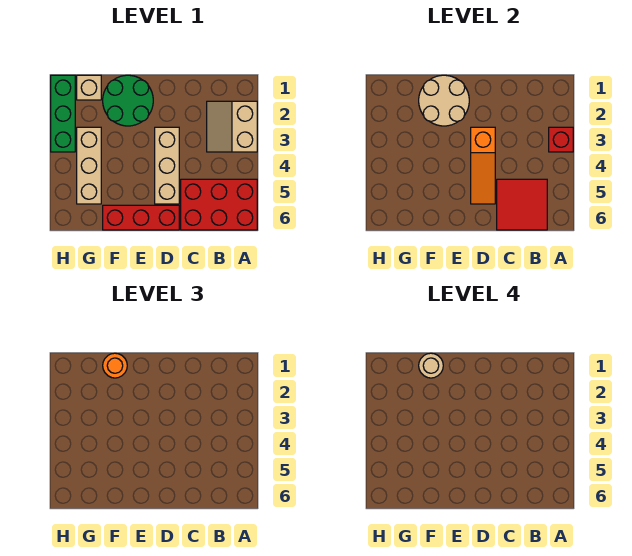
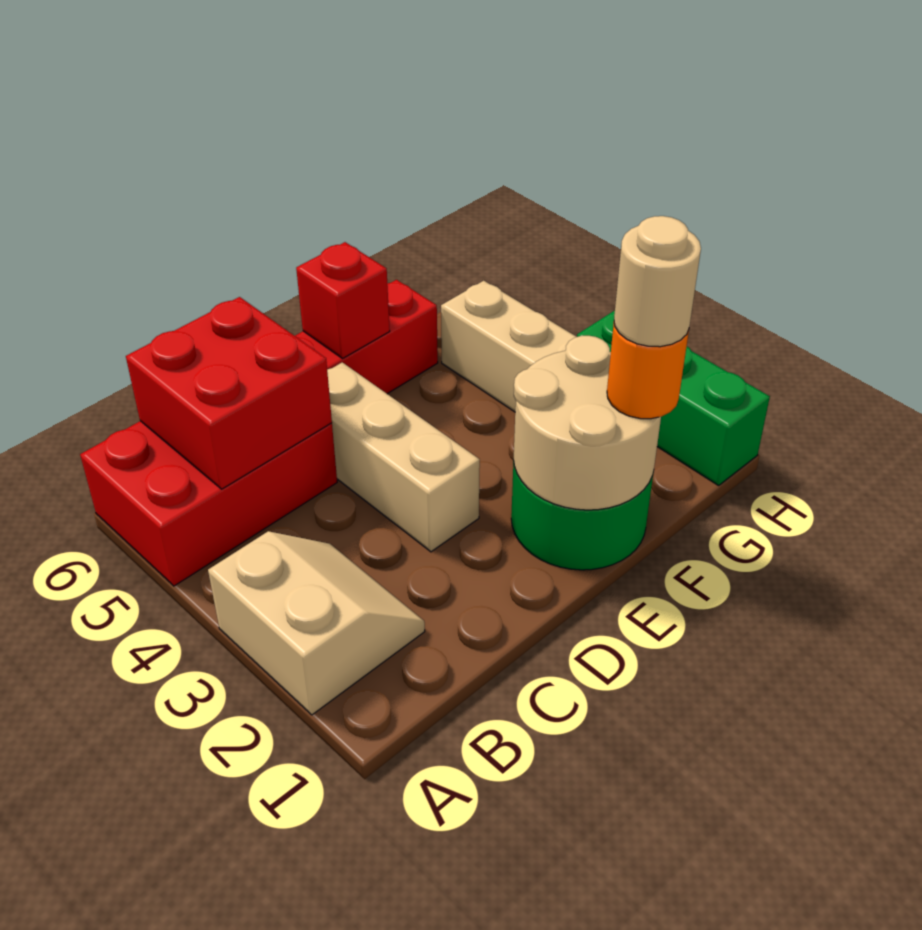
red 1x1 brick [549,127,573,152] -> red 1x1 brick moved to [296,242,390,358]
red 2x2 tile [497,179,547,230] -> red 2x2 brick [126,297,332,489]
orange 1x3 slope [471,127,495,204] -> none
tan 1x1 brick [77,75,101,100] -> none

